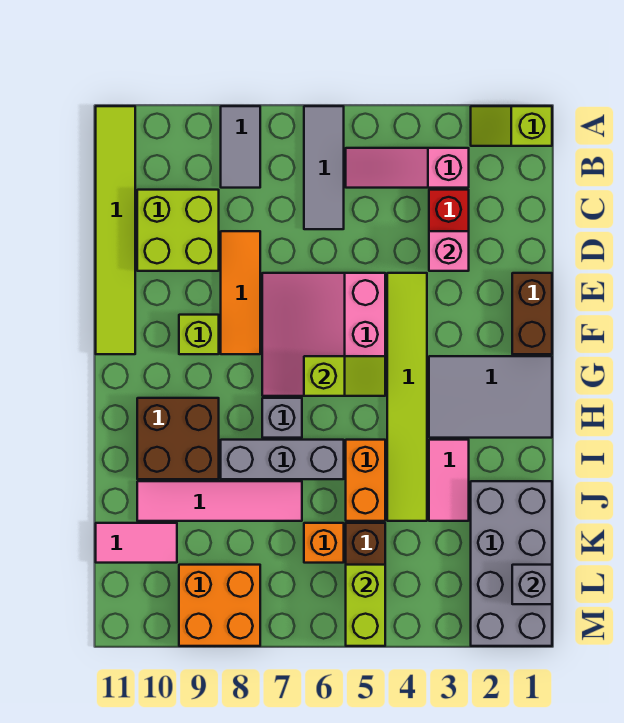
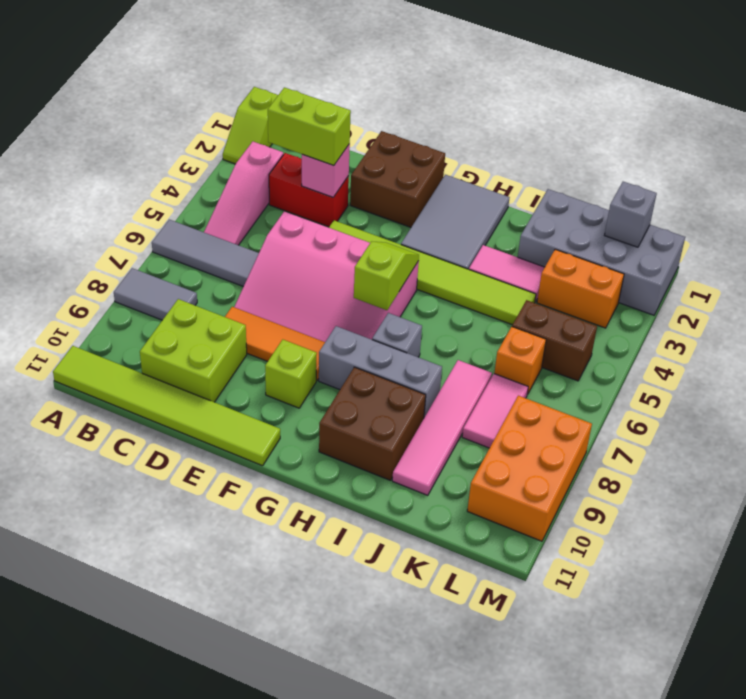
brown 1x2 brick [512,273,552,354] -> brown 2x2 brick [350,131,445,227]
pink 3x3 slope [262,273,385,396] -> pink 3x4 slope [234,211,419,342]
orange 1x2 brick [346,440,385,521] -> orange 1x2 brick moved to [537,249,624,328]
grey 1x3 brick [221,440,344,479] -> grey 1x3 brick turned to [319,326,442,417]
pink 1x2 tile [96,523,177,563] -> pink 1x2 tile moved to [462,374,528,448]
lime 1x2 brick [346,565,385,646] -> lime 1x2 brick moved to [268,87,351,166]
orange 2x2 brick [179,565,260,646] -> orange 2x3 brick [467,396,592,541]

